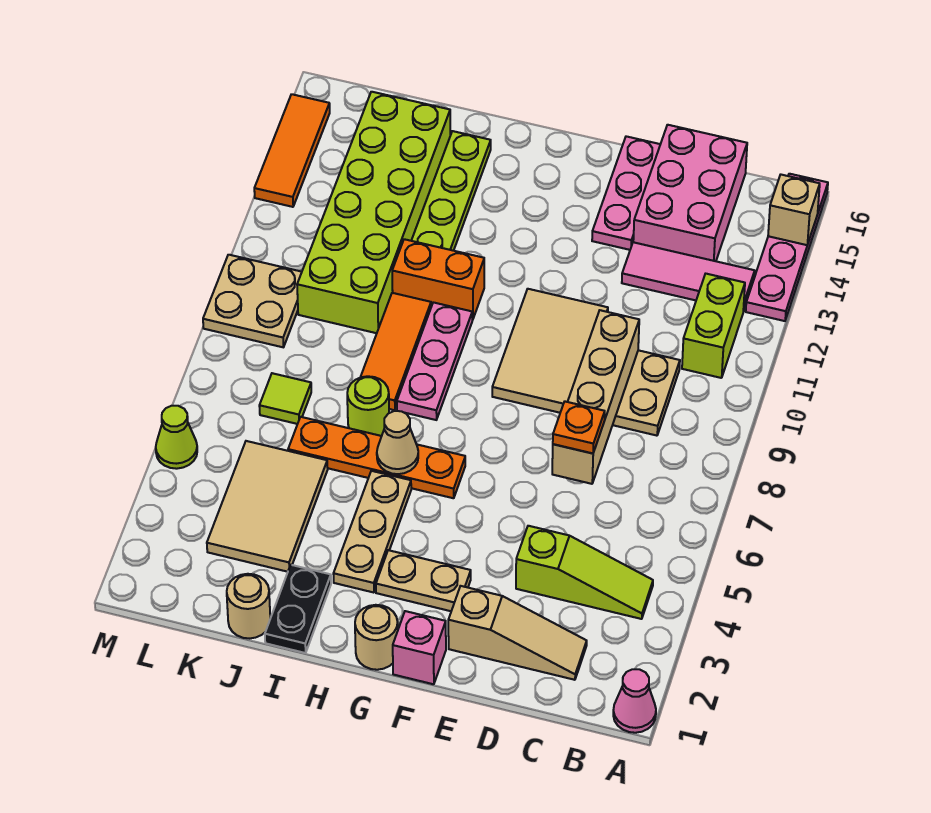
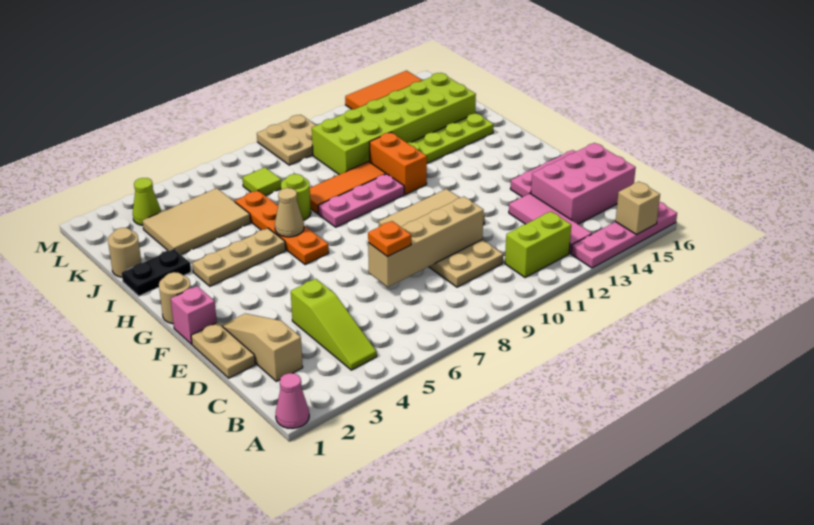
tan 1x3 slope [448,586,587,680] -> tan 1x3 slope turned to [221,314,303,381]
tan 1x2 plate [376,550,471,611] -> tan 1x2 plate moved to [191,322,255,378]
lime 1x1 cone [156,406,197,469] -> lime 1x1 cone moved to [133,178,161,225]

